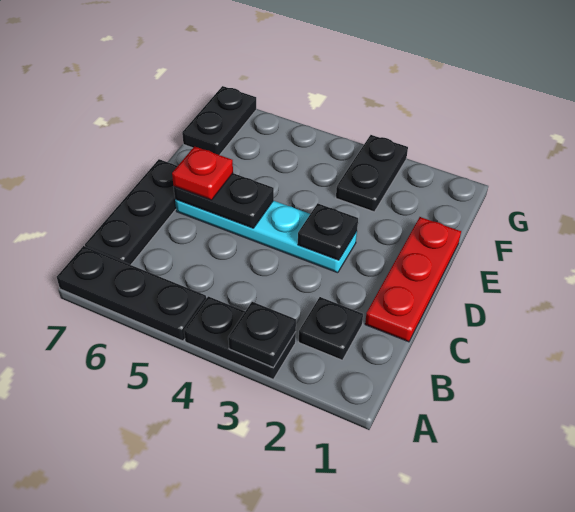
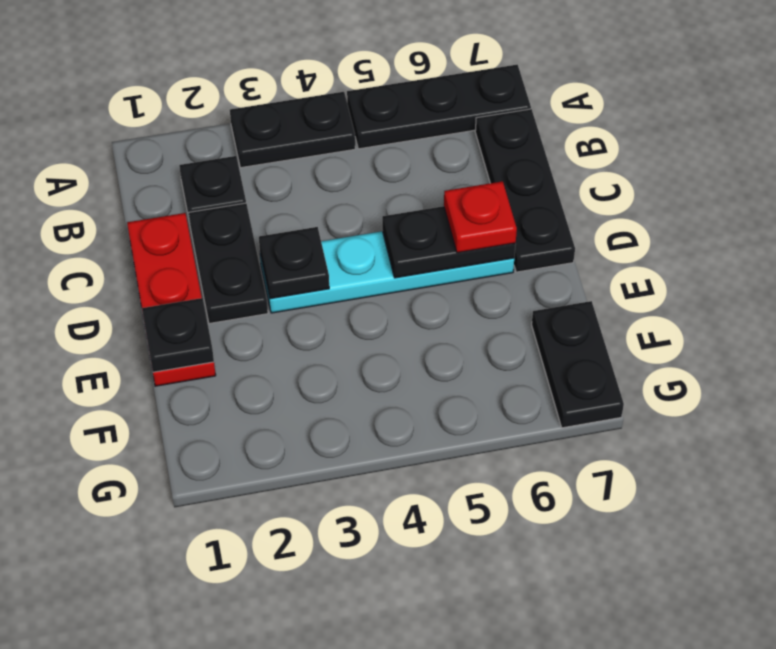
black 1x1 plate [228,302,296,368] -> black 1x1 plate moved to [142,298,214,372]
black 1x2 plate [336,135,408,212] -> black 1x2 plate moved to [188,203,268,323]

